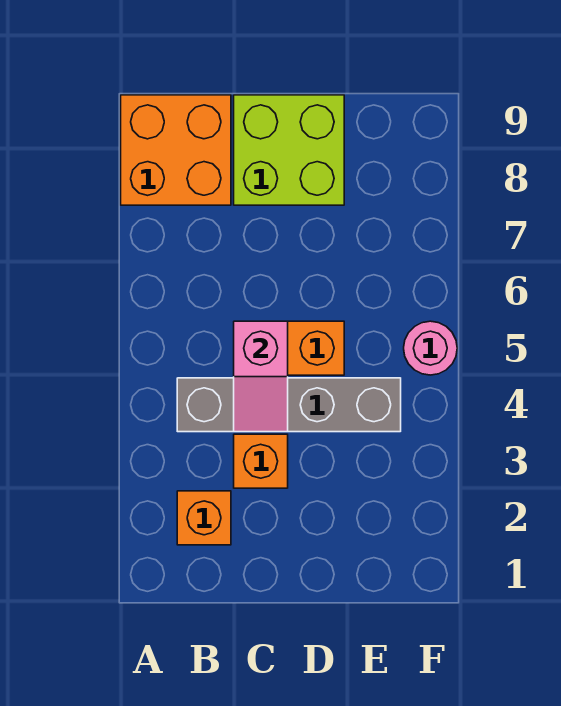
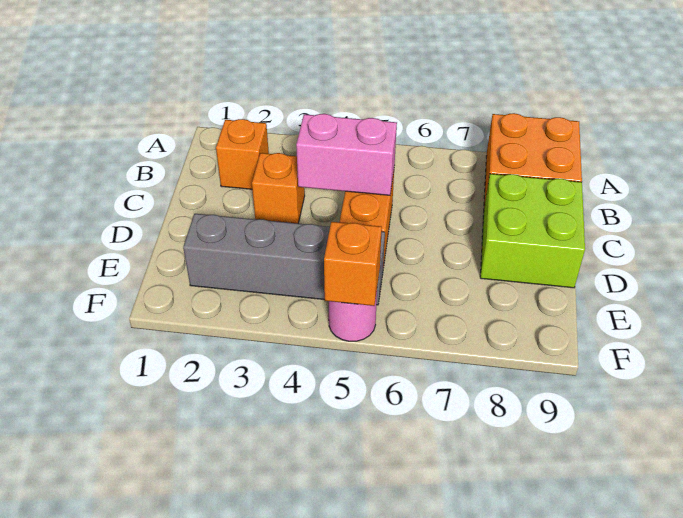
grey 1x4 brick [177,378,401,432] -> grey 1x4 brick turned to [183,214,385,305]
pink 1x2 slope [234,321,288,432] -> pink 1x2 brick [296,114,397,195]
none -> orange 1x1 brick [324,222,382,306]

